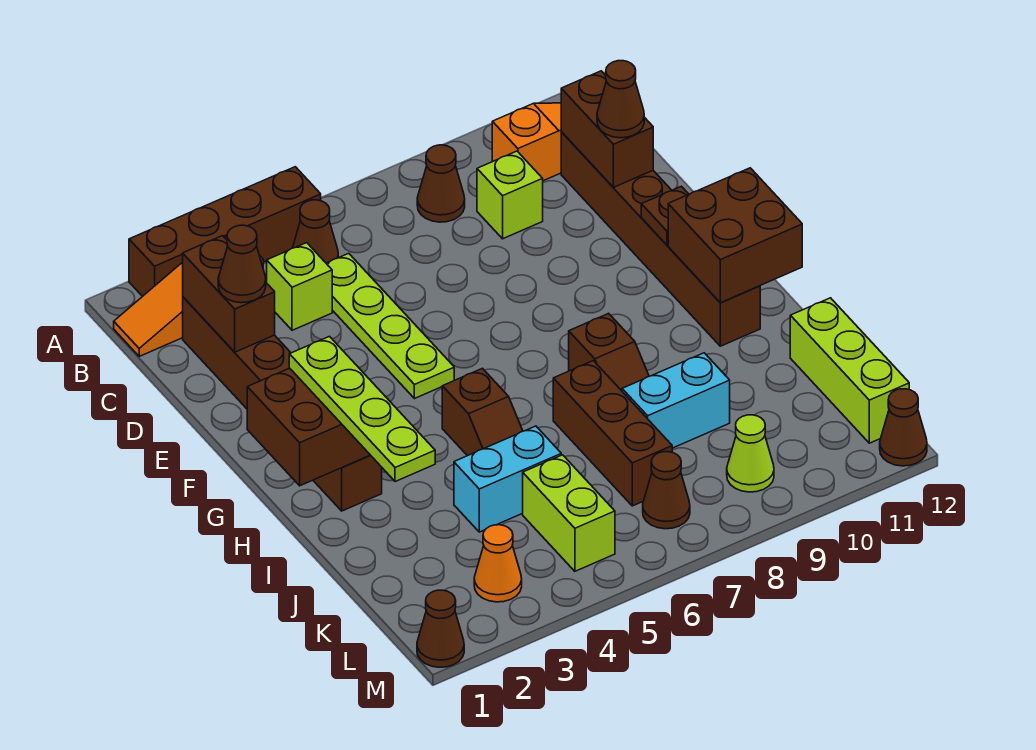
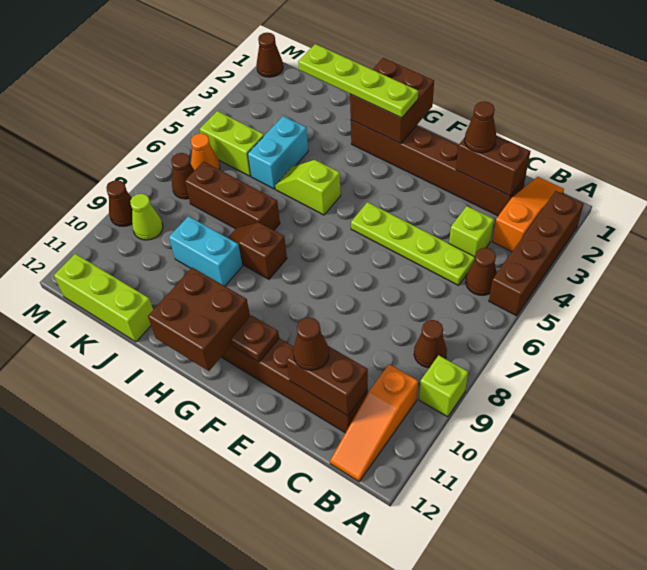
lime 1x1 brick [477,151,543,239] -> lime 1x1 brick moved to [419,355,468,417]
brown 1x2 slope [442,368,523,456] -> lime 1x2 slope [275,160,341,215]
cyan 1x2 brick [622,353,730,448] -> cyan 1x2 brick turned to [169,216,242,286]
orange 1x1 cone [474,525,522,602] -> orange 1x1 cone moved to [191,133,220,170]
brown 1x1 cone [880,389,927,466] -> brown 1x1 cone moved to [106,180,133,226]

